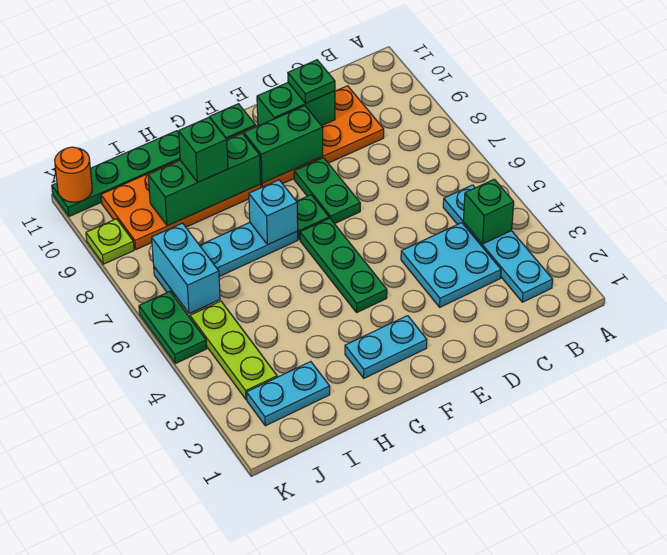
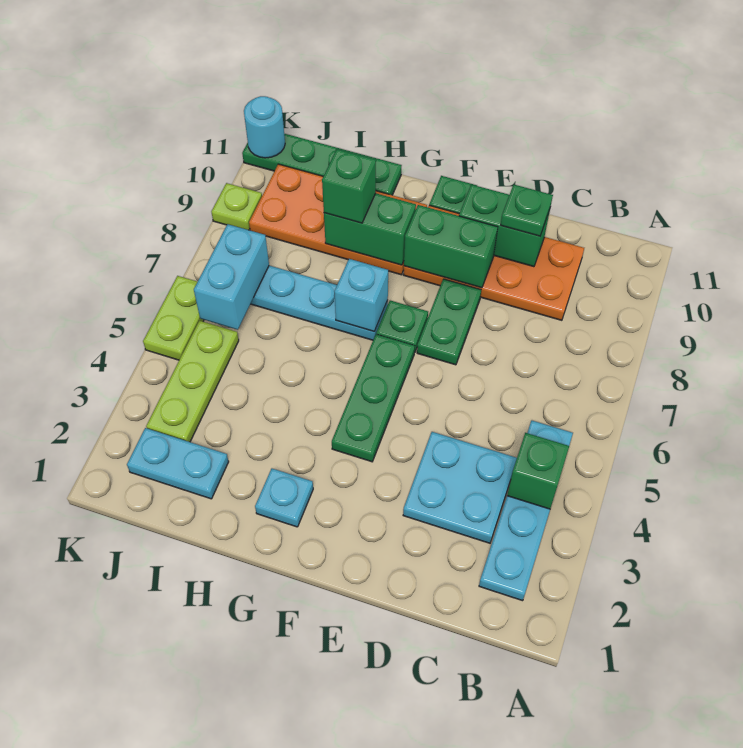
cyan 1x2 plate [345,316,427,378] -> cyan 1x1 plate [255,469,313,527]
green 1x3 brick [148,133,261,226] -> green 1x2 brick [324,193,416,265]
green 1x2 plate [139,291,207,363] -> lime 1x2 plate [143,276,204,360]
orange 1x1 round brick [55,147,92,202] -> cyan 1x1 round brick [244,96,285,158]

